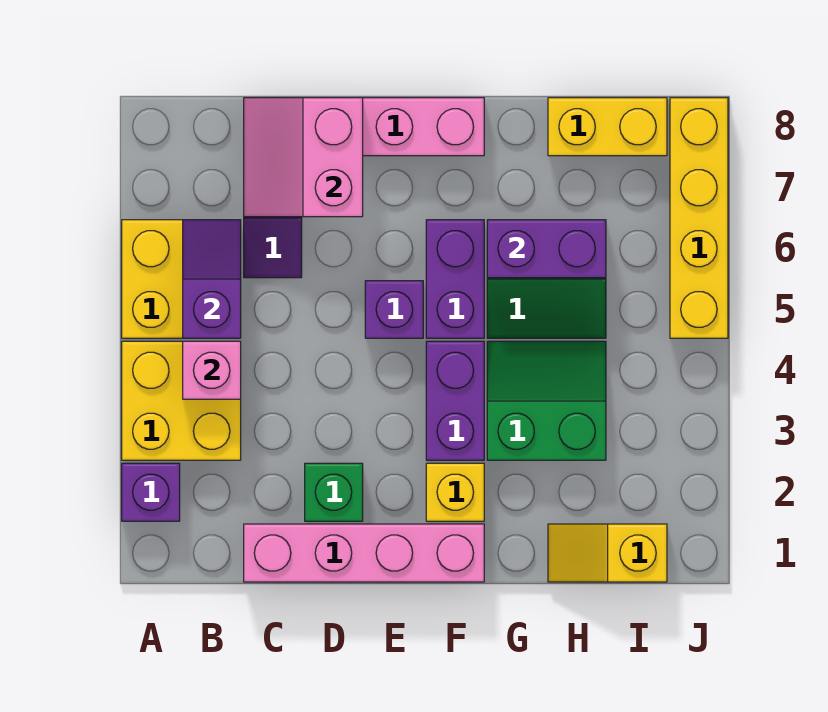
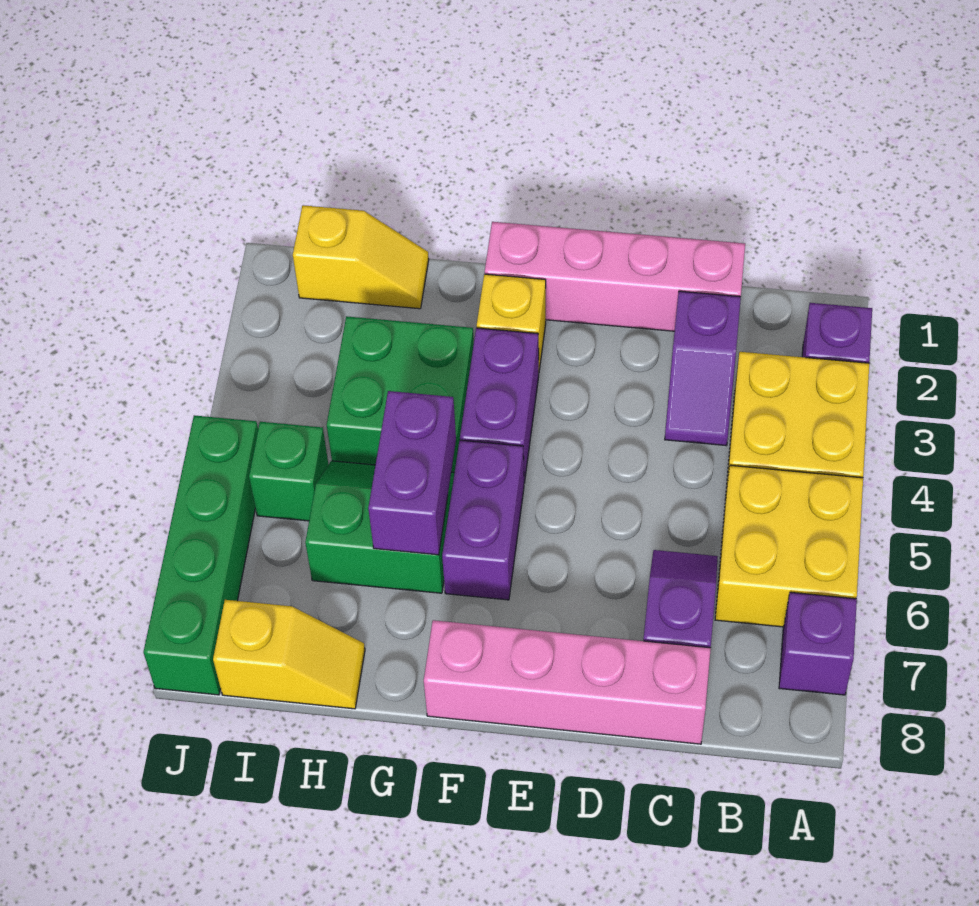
pink 1x1 brick [183,341,241,399] -> none
purple 1x2 slope [183,220,241,338] -> purple 1x2 slope moved to [665,291,741,446]
pink 2x2 slope [244,98,363,217] -> none
green 1x1 brick [305,463,363,521] -> green 1x1 brick moved to [249,422,328,521]
purple 1x1 brick [365,281,423,338] -> purple 1x1 brick moved to [779,592,857,695]
green 2x2 slope [487,341,606,460] -> green 2x2 brick [327,316,474,472]
purple 1x2 brick [487,220,606,278] -> purple 1x2 brick turned to [368,391,456,555]
yellow 1x2 brick [548,98,667,156] -> yellow 1x2 slope [213,600,365,709]
yellow 1x4 brick [670,98,728,338] -> green 1x4 brick [144,415,258,695]

